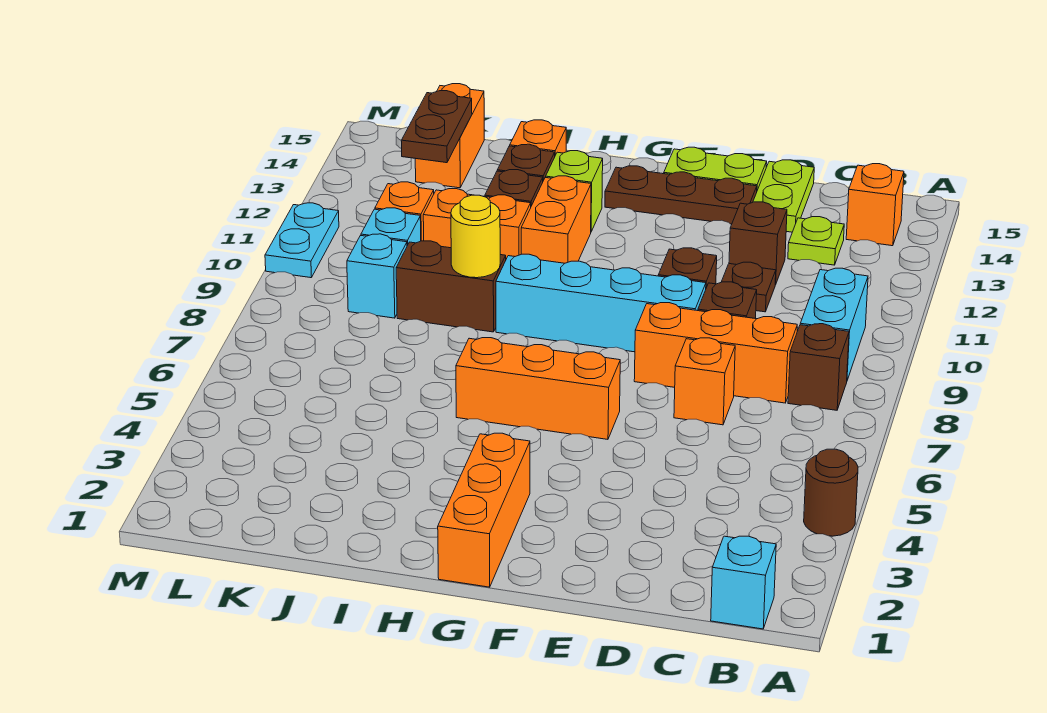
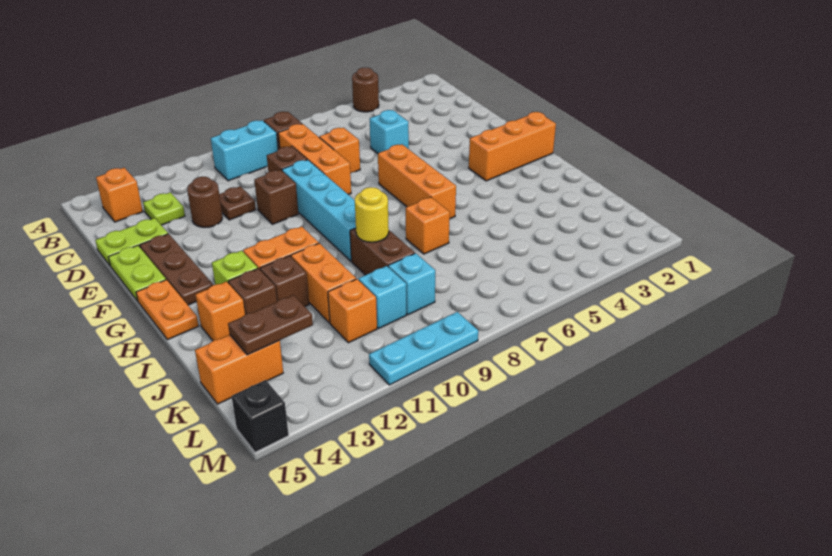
cyan 1x1 brick [711,536,776,629] -> cyan 1x1 brick moved to [370,110,409,153]
brown 1x1 brick [729,202,787,285] -> brown 1x1 round brick [187,177,222,227]
none -> orange 1x2 plate [136,280,199,340]
none -> orange 1x1 brick [406,197,450,254]
cyan 1x2 plate [265,203,339,278] -> cyan 1x3 plate [369,312,478,385]
none -> black 1x1 brick [232,380,289,452]

